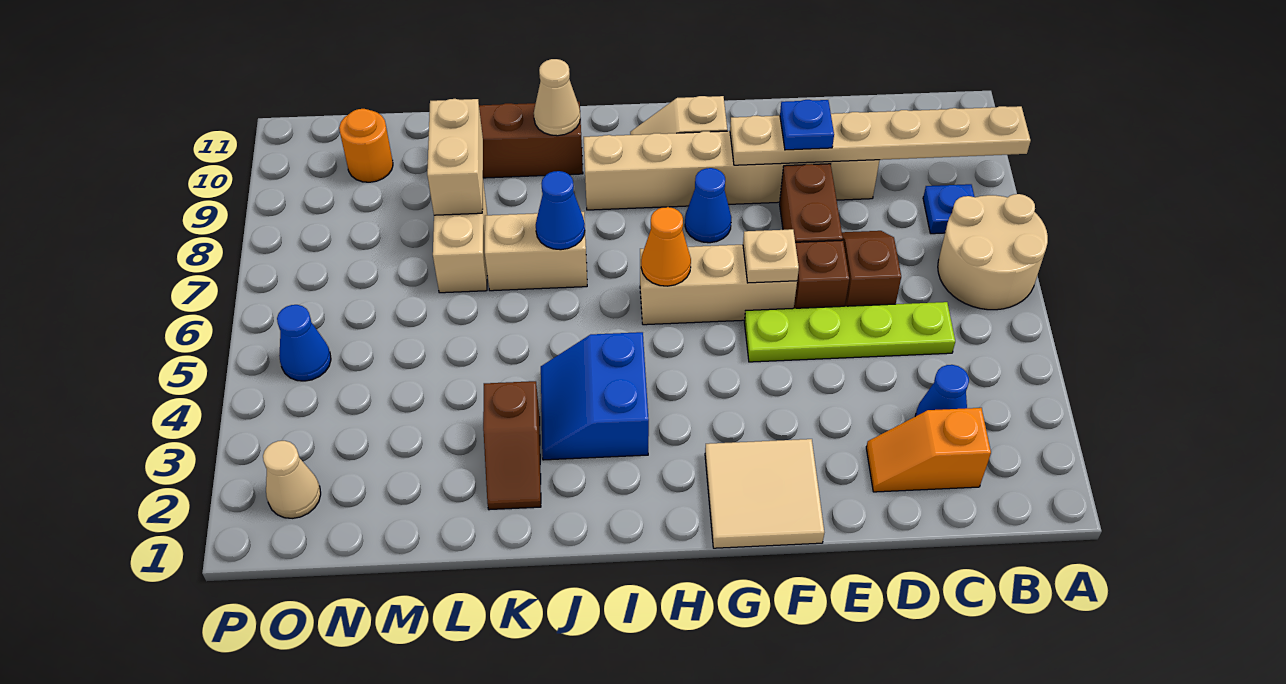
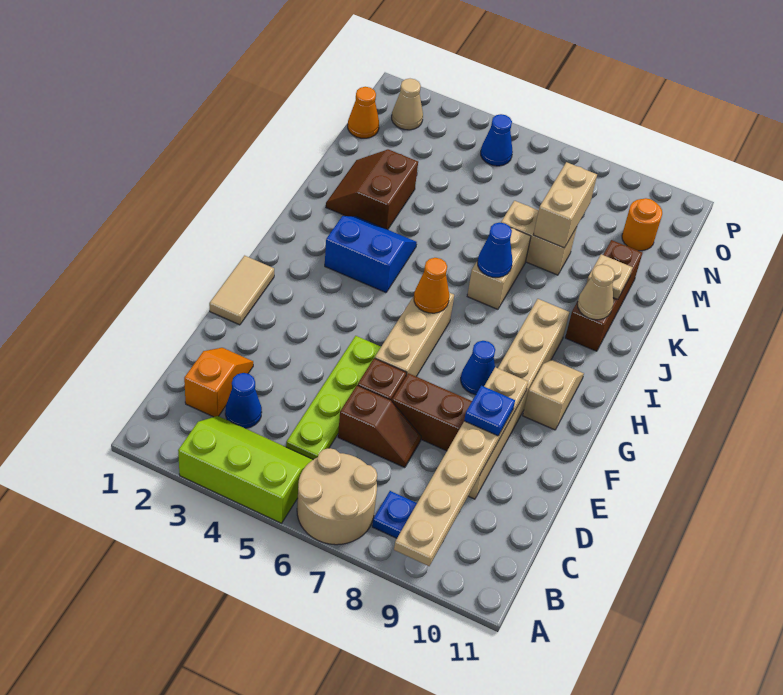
none -> lime 2x3 slope [178,416,313,523]
tan 2x2 tile [705,439,824,548] -> tan 1x2 tile [209,256,274,325]
tan 1x1 plate [743,229,799,283] -> tan 1x1 plate moved to [586,254,633,300]
brown 1x2 slope [483,381,541,510] -> brown 2x2 slope [326,149,418,230]
tan 1x2 brick [427,99,483,215] -> tan 1x2 brick turned to [534,162,597,248]
none -> orange 1x1 cone [348,87,379,138]

